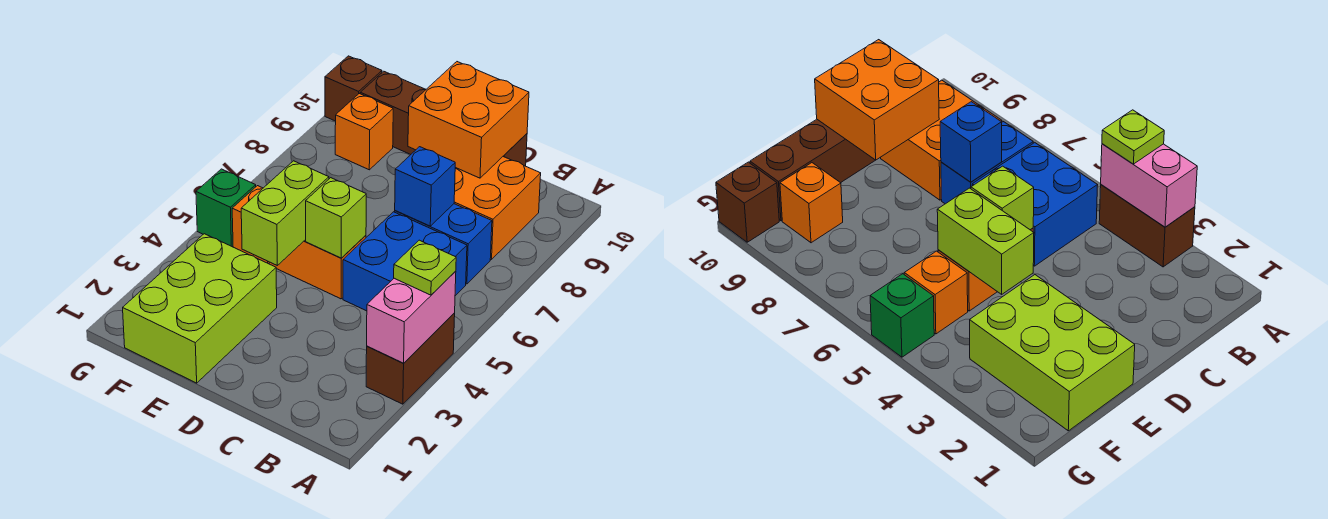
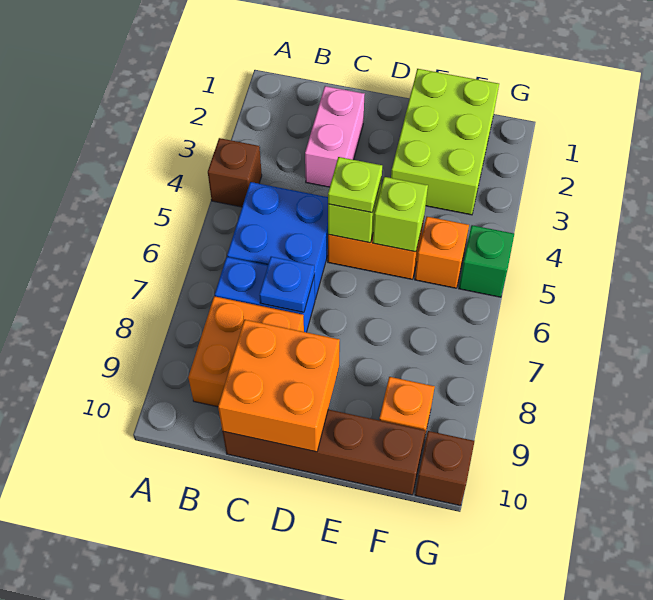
brown 1x2 brick [366,313,455,404] -> brown 1x1 brick [208,138,262,207]
pink 1x2 brick [367,271,456,363] -> pink 1x2 brick moved to [305,86,364,187]
lime 1x1 plate [394,240,456,295] -> lime 1x1 plate moved to [328,157,382,213]
blue 1x1 brick [395,147,455,226] -> blue 1x1 plate [259,257,315,312]
lime 1x2 brick [241,161,329,265] -> lime 1x1 brick [373,177,428,252]

